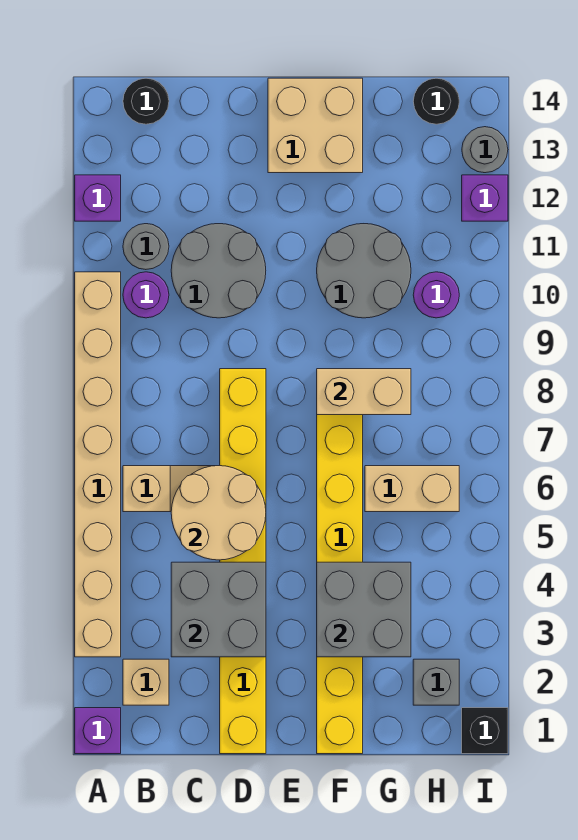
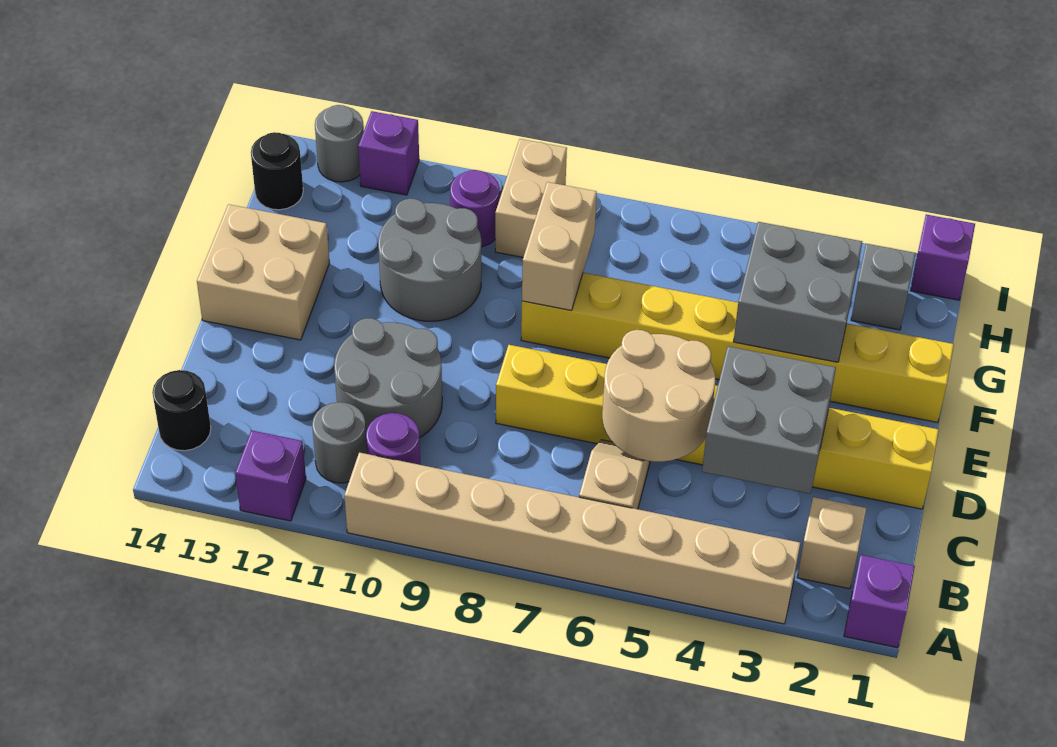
tan 1x2 brick [365,466,459,512] -> tan 1x2 brick moved to [495,139,567,257]
black 1x1 brick [462,708,508,754] -> purple 1x1 brick [911,215,975,300]

